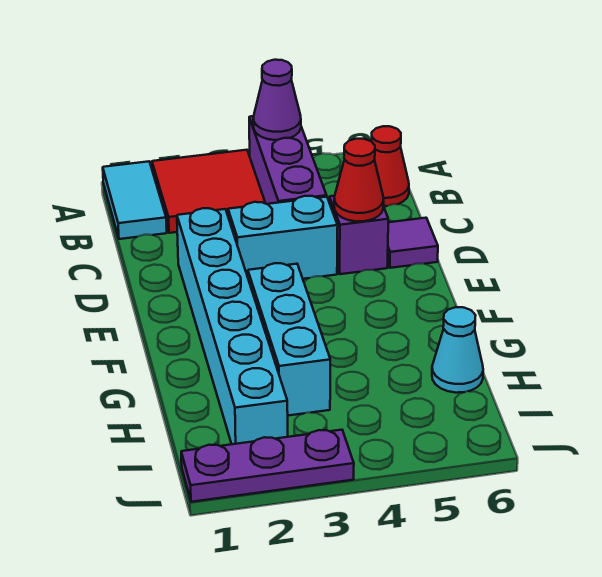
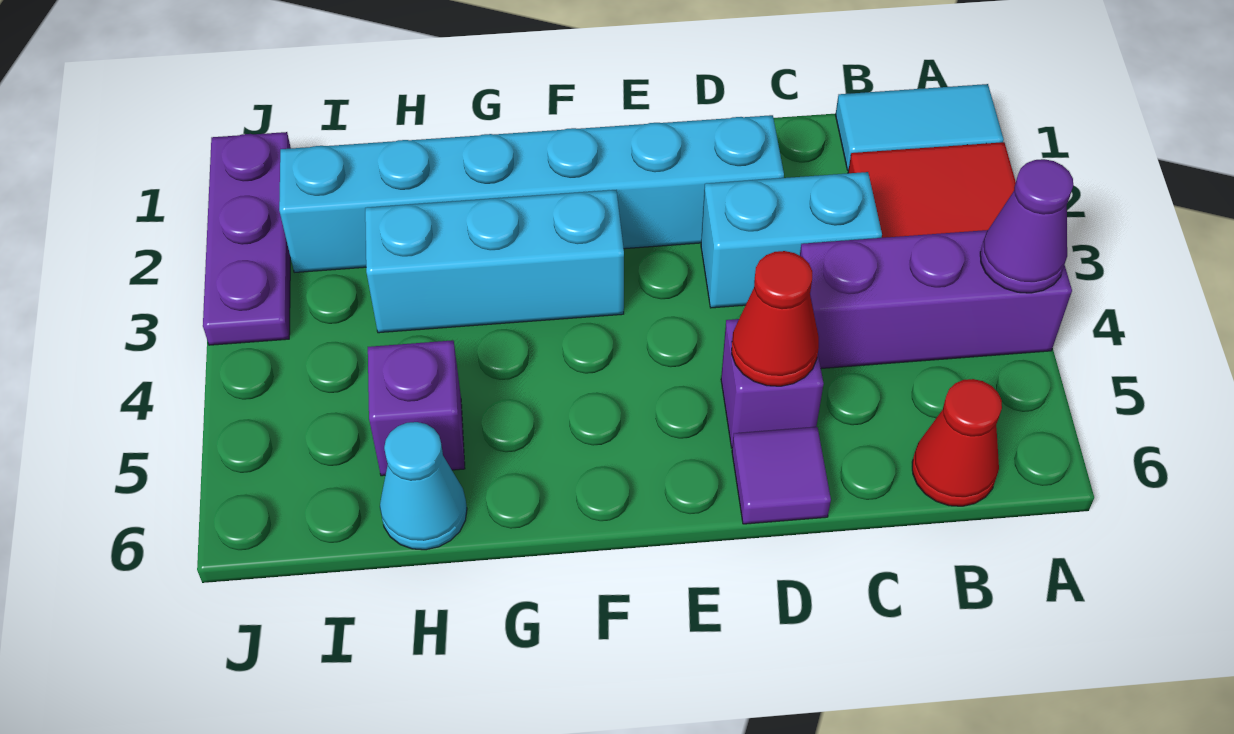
cyan 1x2 brick [228,196,338,279] -> cyan 1x2 brick turned to [701,172,882,308]
none -> purple 1x1 brick [368,340,465,476]

